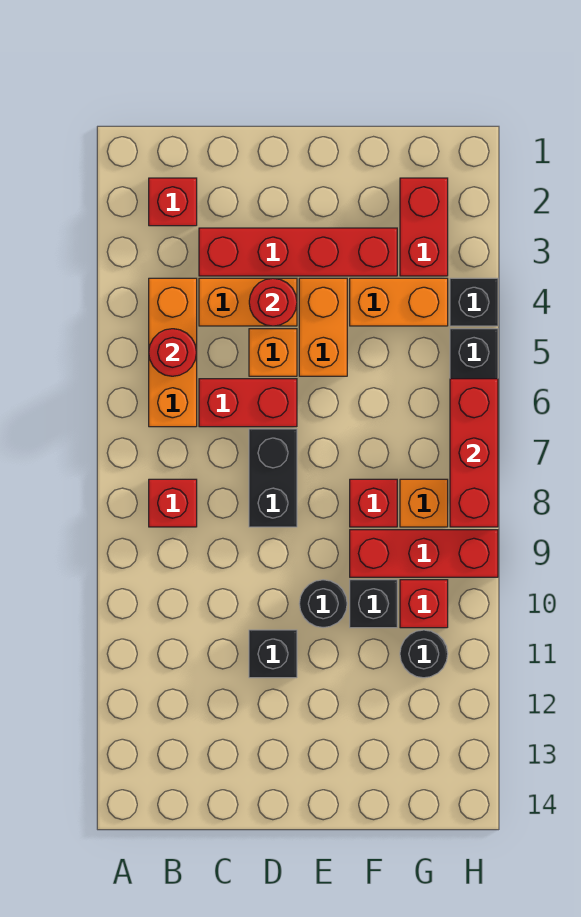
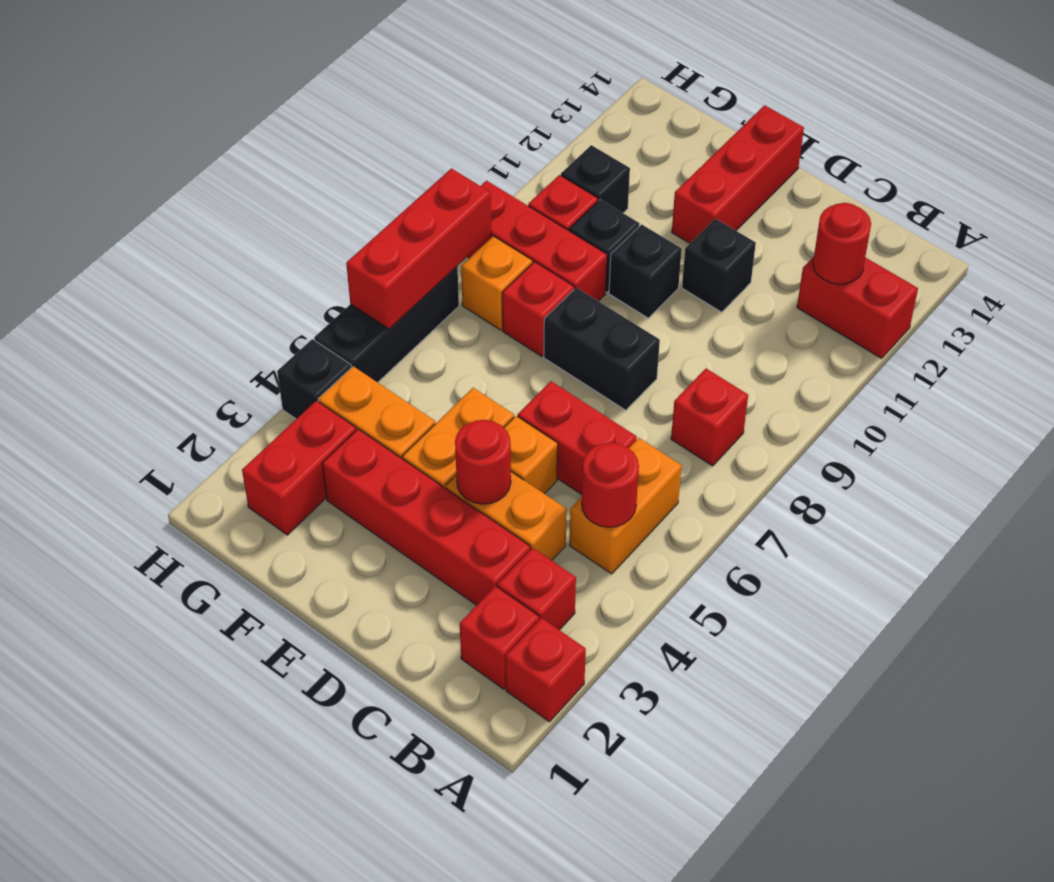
none -> red 1x1 brick [506,618,586,722]
none -> red 1x2 brick [797,257,918,358]
none -> red 1x1 brick [497,548,576,630]
orange 1x3 brick [149,278,197,427] -> orange 1x2 brick [570,438,682,574]
none -> red 1x1 round brick [813,203,871,284]
black 1x2 brick [249,429,297,527] -> black 1x2 brick turned to [544,288,660,410]
black 1x1 round brick [299,580,347,628] -> black 1x1 brick [609,224,682,318]
none -> red 1x3 brick [672,105,804,243]
black 1x1 round brick [400,630,448,678] -> black 1x1 brick [561,145,630,213]

